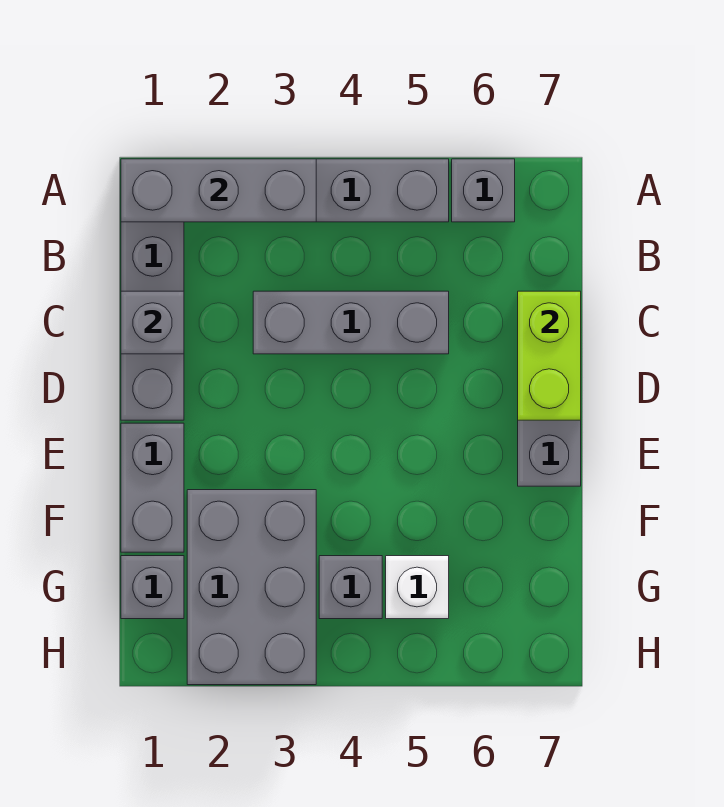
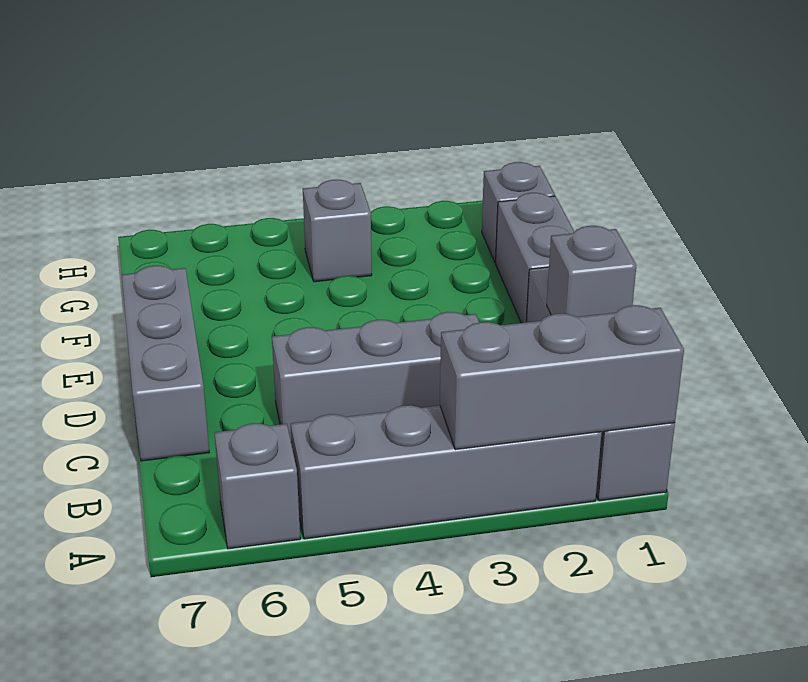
lime 1x2 brick [518,291,581,420] -> none
grey 2x3 brick [187,490,316,685] -> none
white 1x1 brick [386,556,449,619] -> none

